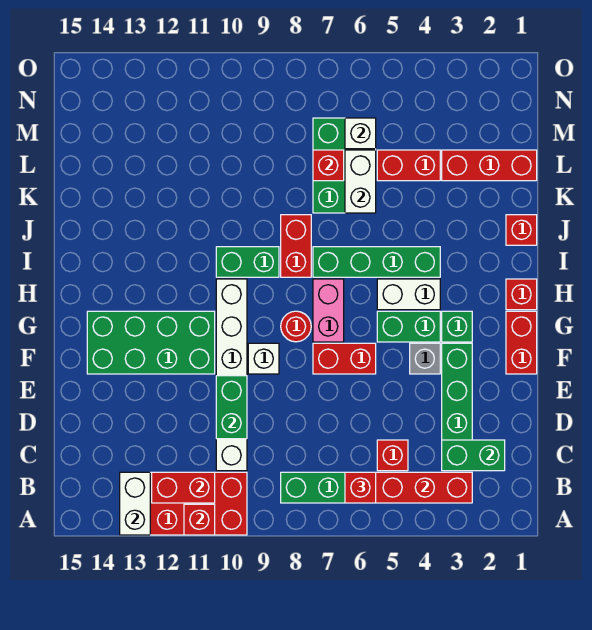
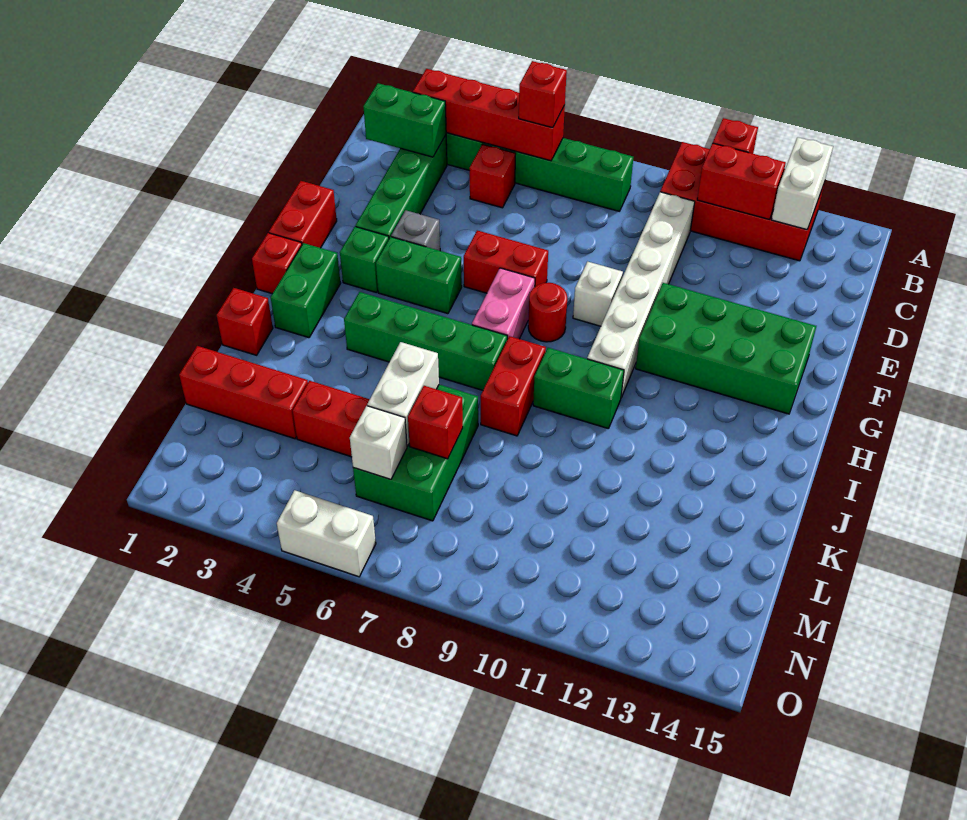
green 1x2 brick [216,376,247,439] -> green 1x2 brick moved to [271,243,341,338]
white 1x2 brick [377,279,440,310] -> white 1x2 brick moved to [277,490,376,577]

